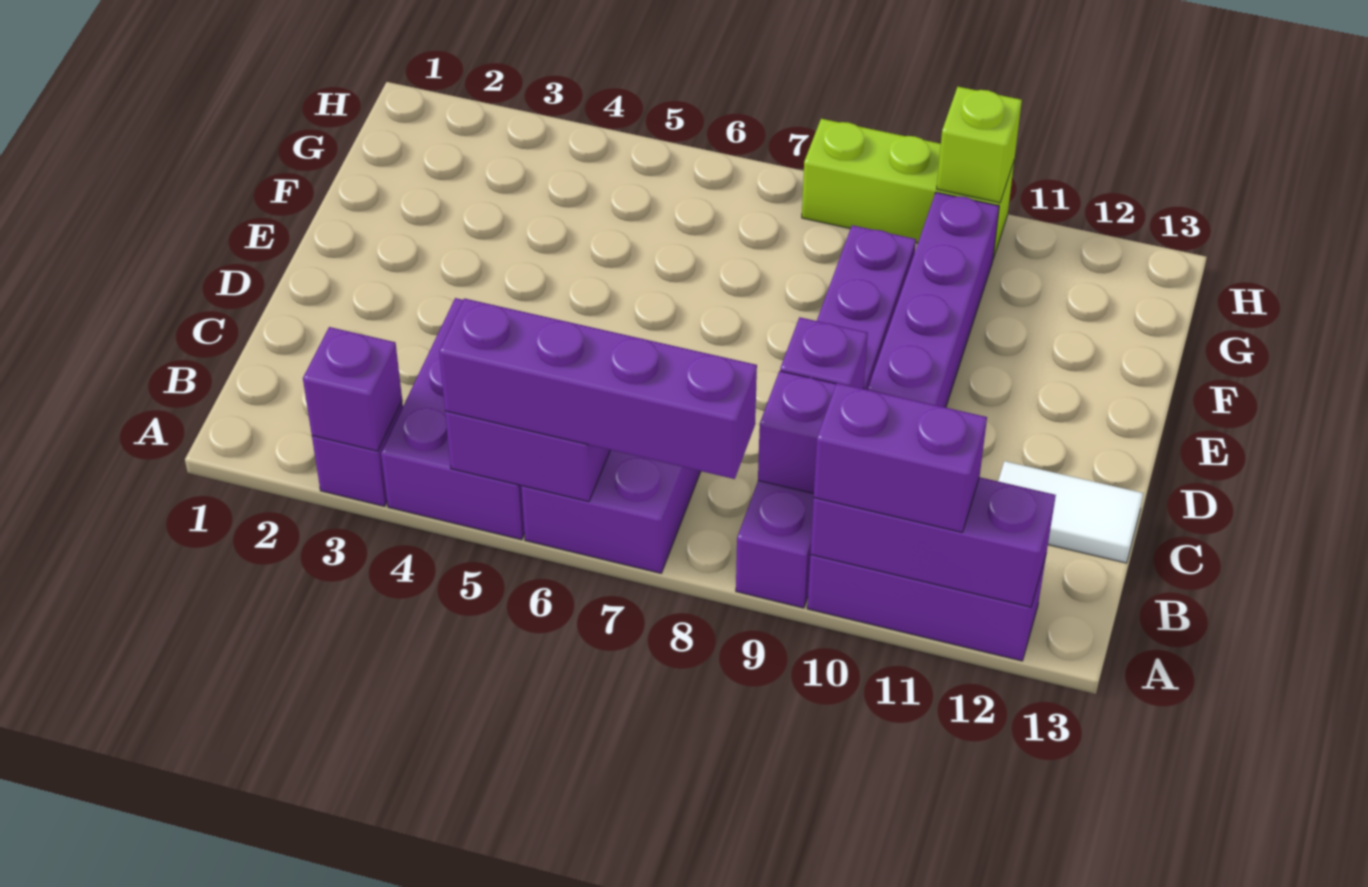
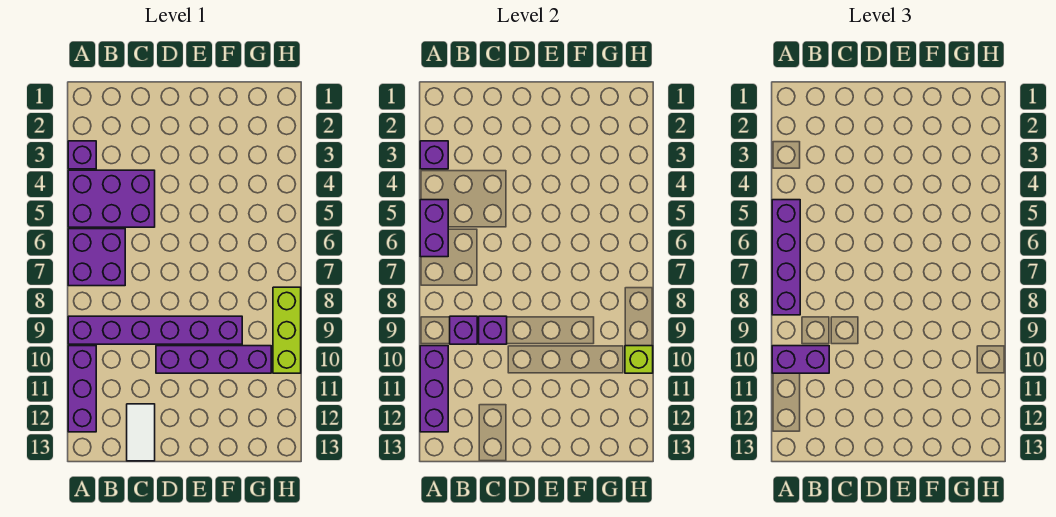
purple 1x2 brick [814,383,987,532] -> purple 1x2 brick turned to [772,346,829,373]

